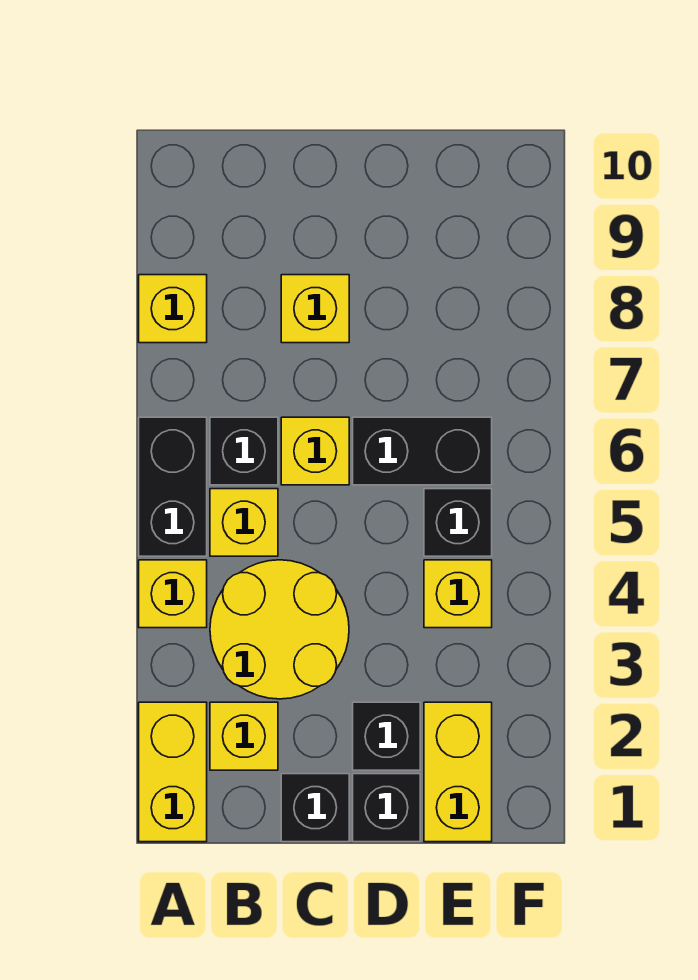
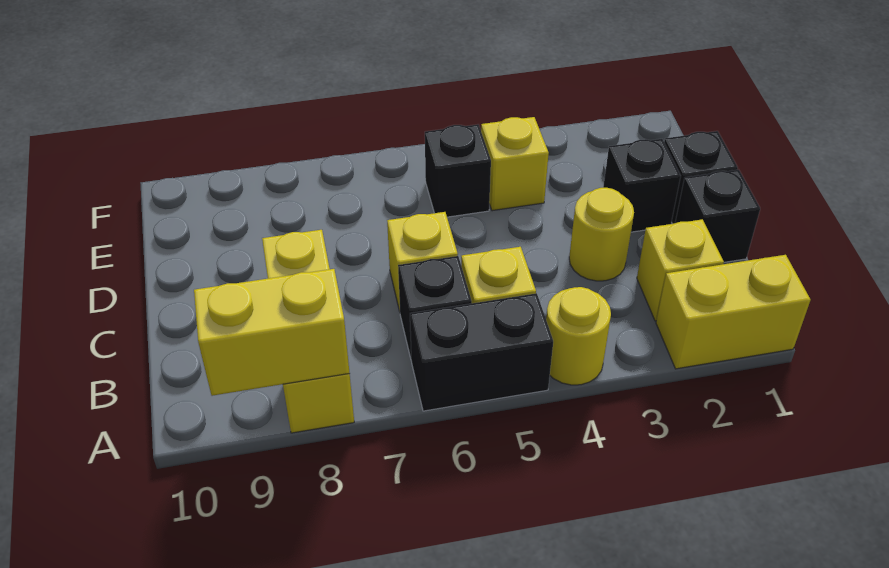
yellow 1x1 brick [139,560,207,628] -> yellow 1x1 round brick [546,287,611,385]
yellow 2x2 round brick [210,560,349,699] -> yellow 1x1 round brick [569,188,634,281]
black 1x2 brick [353,417,492,485] -> none
yellow 1x2 brick [424,702,492,842] -> yellow 1x2 brick moved to [194,269,350,396]

